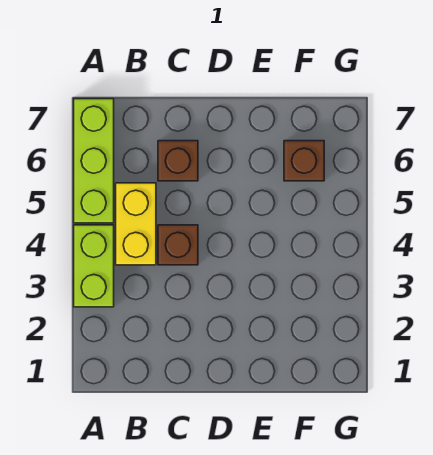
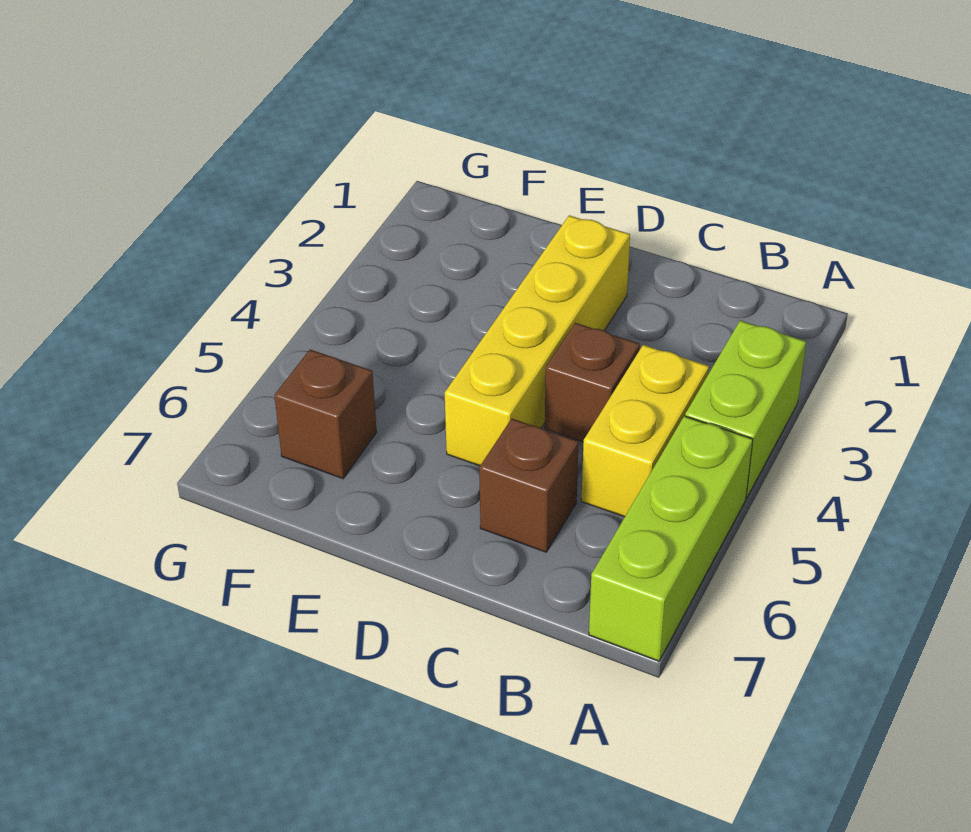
none -> yellow 1x4 brick [445,215,630,466]

